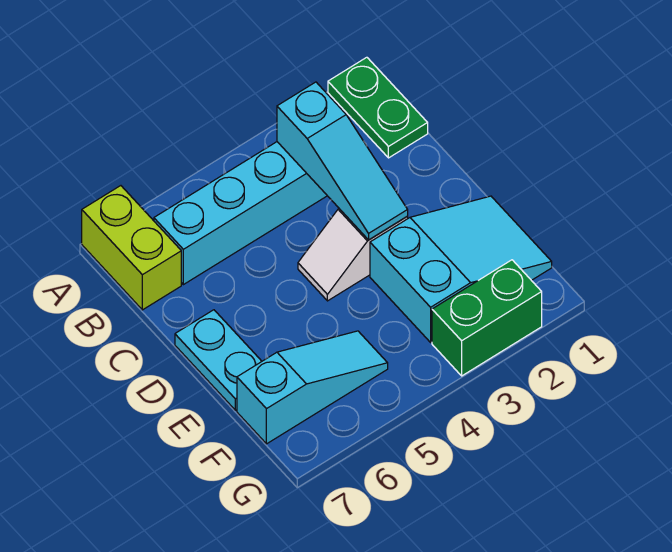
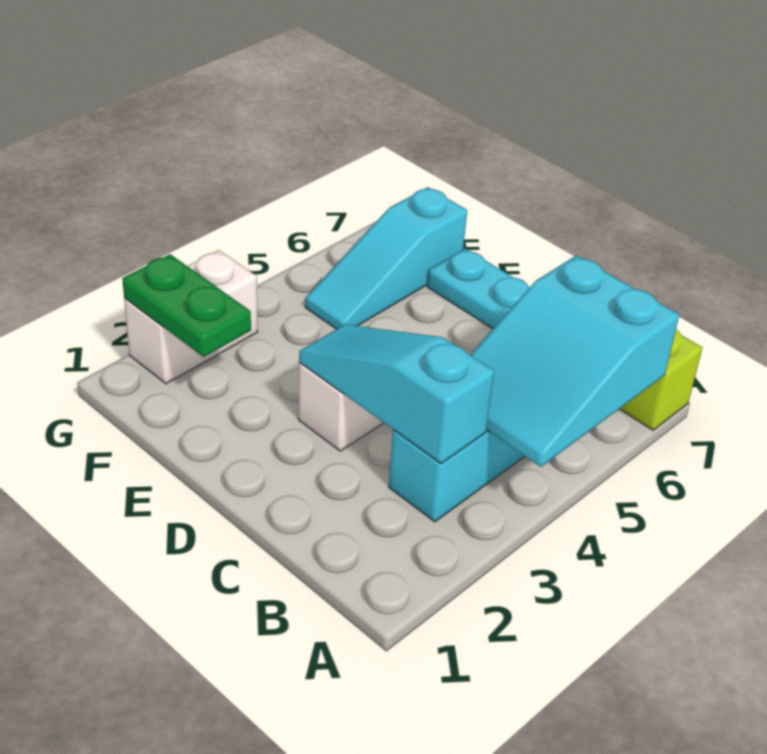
green 1x2 plate [328,57,428,158] -> green 1x2 plate moved to [122,254,251,357]
cyan 2x3 slope [370,196,552,342] -> cyan 2x3 slope moved to [470,255,679,467]
green 1x2 brick [432,260,542,376] -> white 1x2 brick [124,250,258,384]

